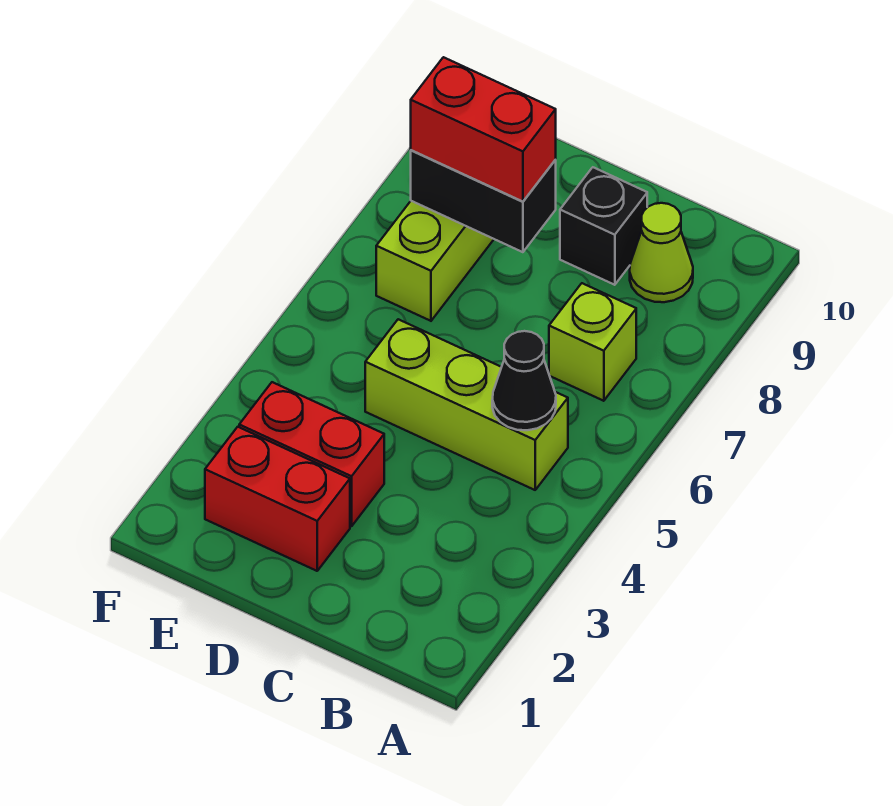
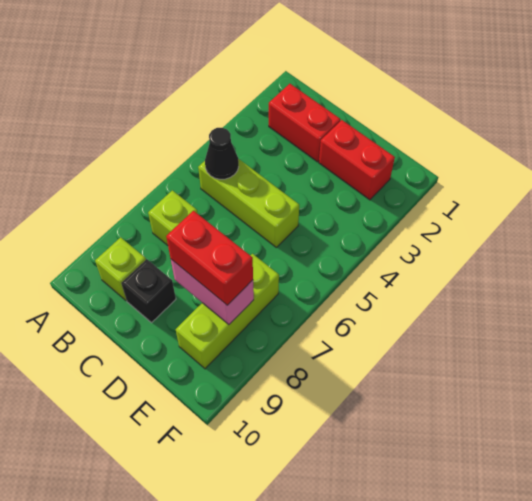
lime 1x1 cone [630,203,693,302] -> lime 1x1 brick [95,237,146,300]
red 1x2 brick [239,382,384,526] -> red 1x2 brick moved to [269,84,341,162]
black 1x2 brick [411,150,556,252] -> pink 1x2 brick [171,260,254,325]

